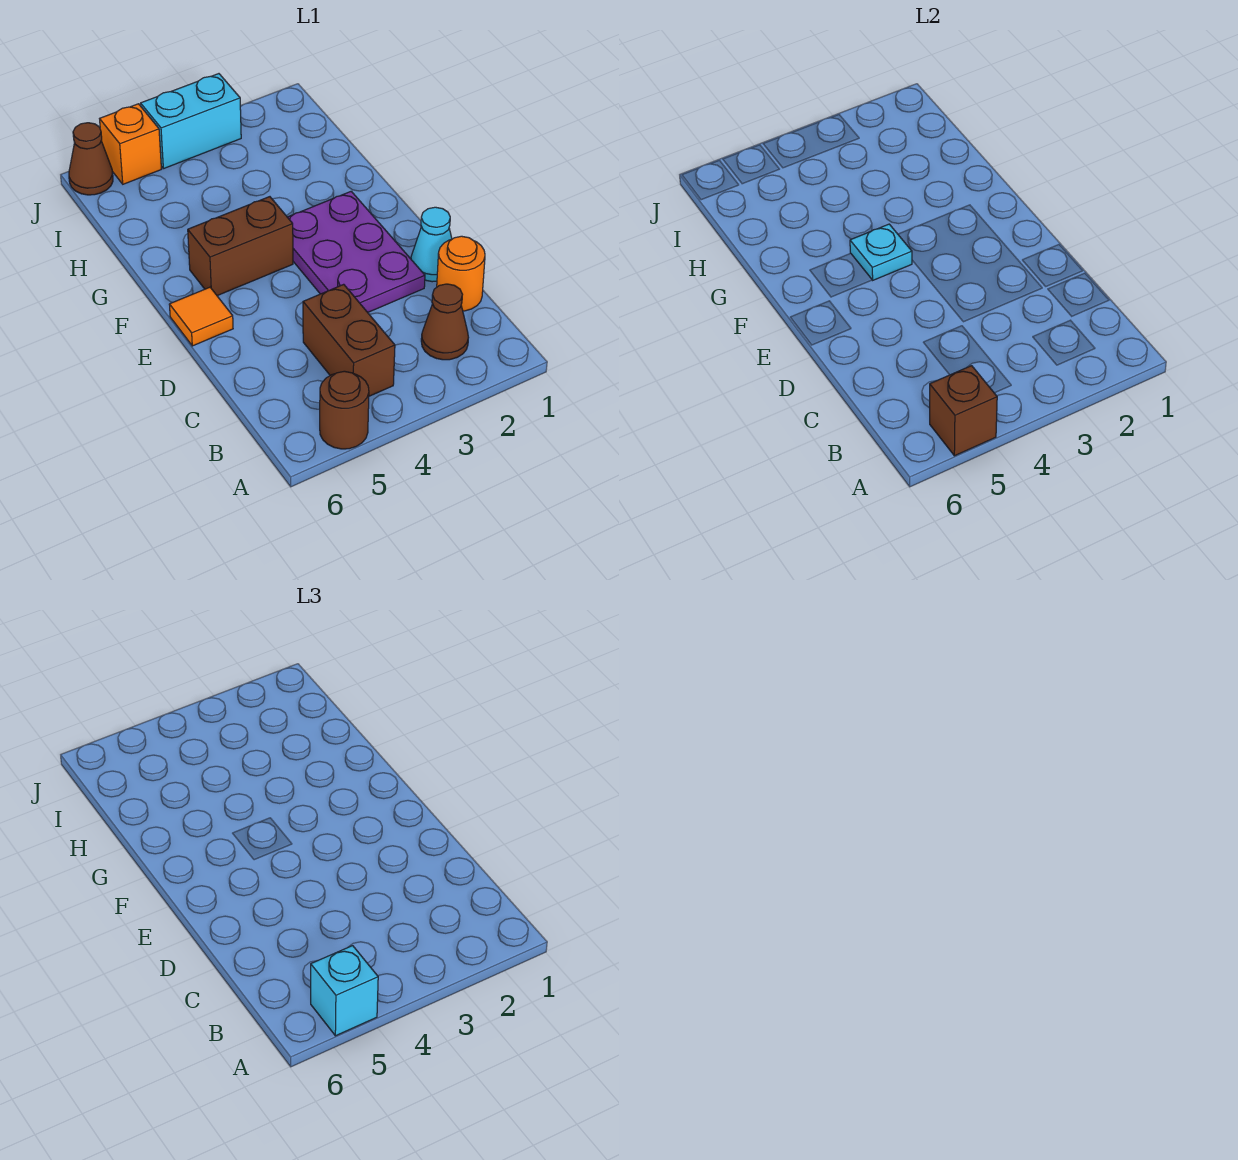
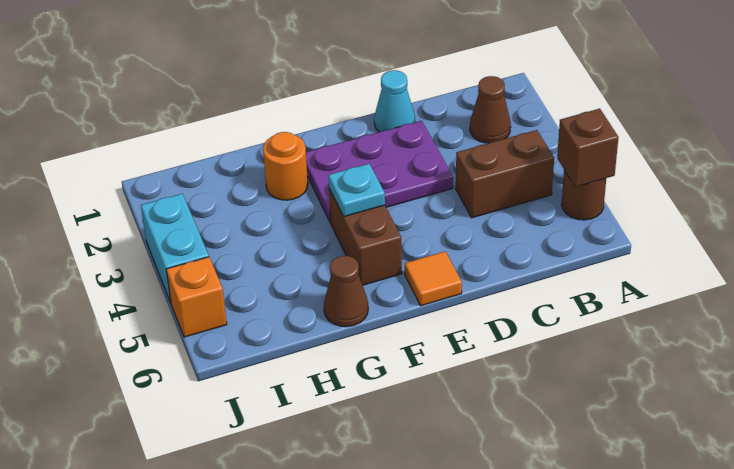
cyan 1x1 brick [311,946,378,1036] -> none
orange 1x1 round brick [437,236,485,311] -> orange 1x1 round brick moved to [263,132,308,200]
brown 1x1 cone [69,123,113,195] -> brown 1x1 cone moved to [324,256,368,327]

